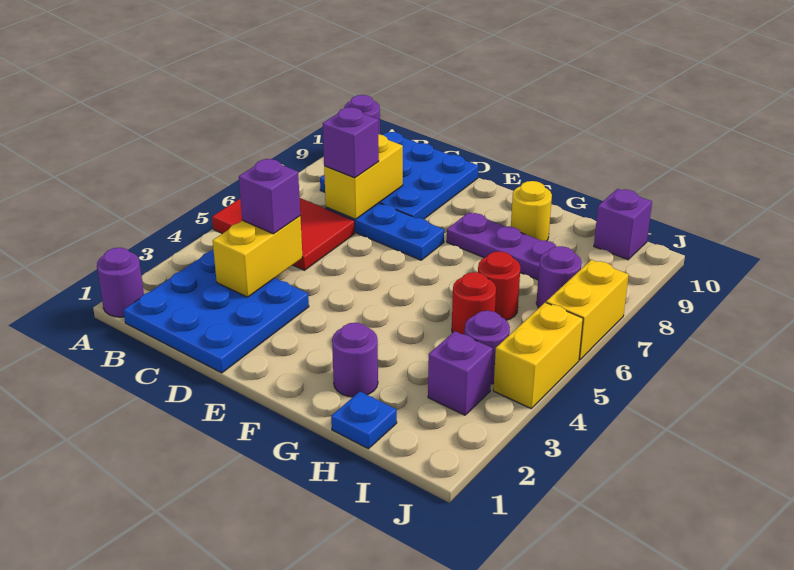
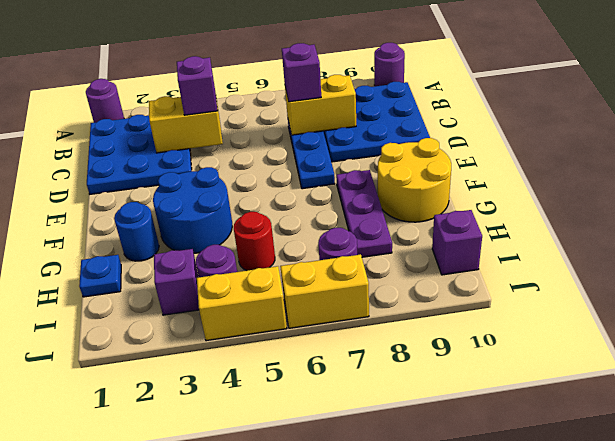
red 2x3 tile [212,198,355,270] -> none
none -> blue 2x2 round brick [153,167,232,253]
purple 1x1 round brick [332,323,378,397] -> blue 1x1 round brick [114,202,159,261]
yellow 1x1 round brick [511,181,552,241] -> yellow 2x2 round brick [378,138,451,222]
red 1x1 round brick [478,251,520,320] -> none

